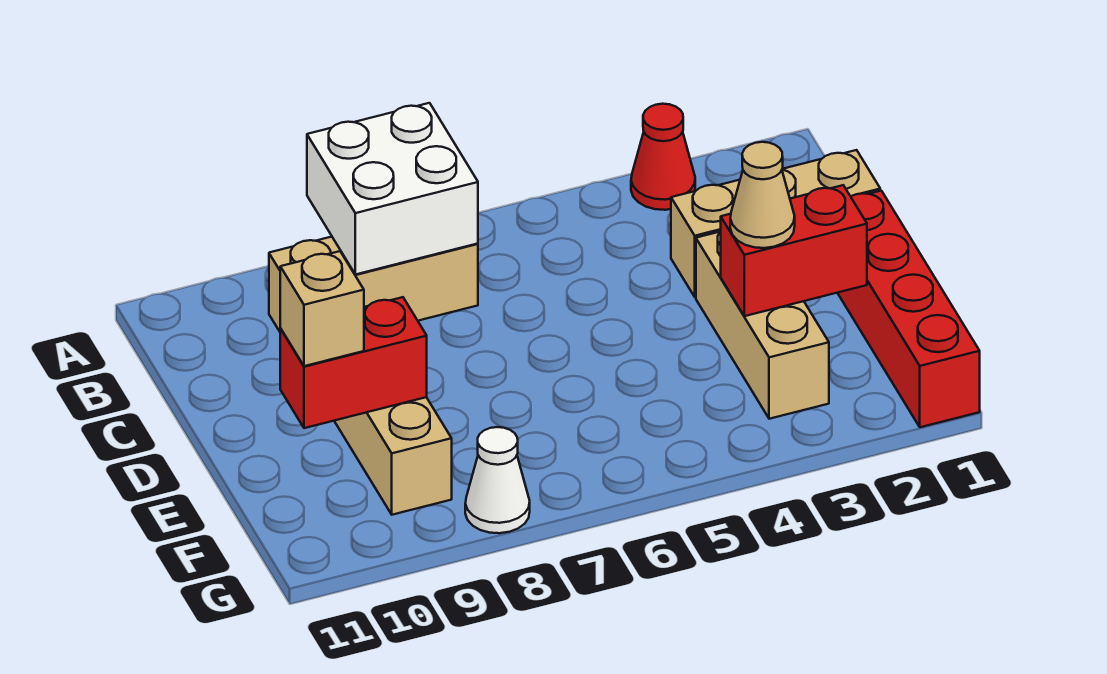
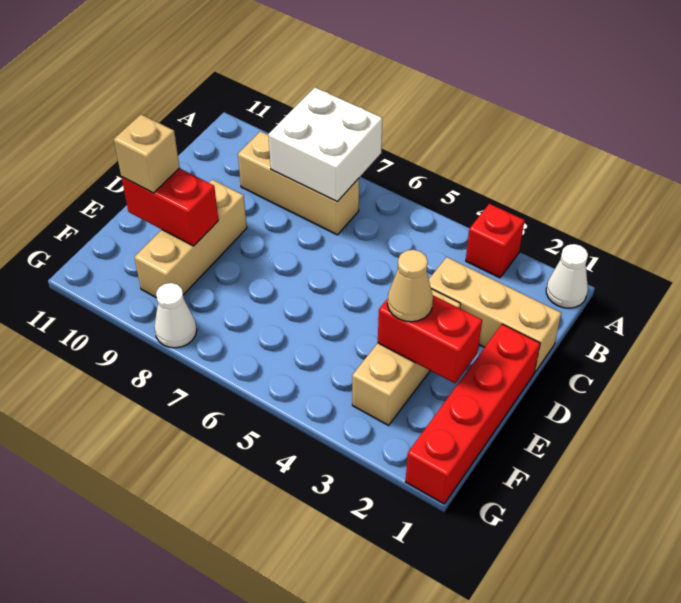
none -> white 1x1 cone [546,244,588,308]
red 1x1 cone [631,104,695,210] -> red 1x1 brick [466,204,525,278]

